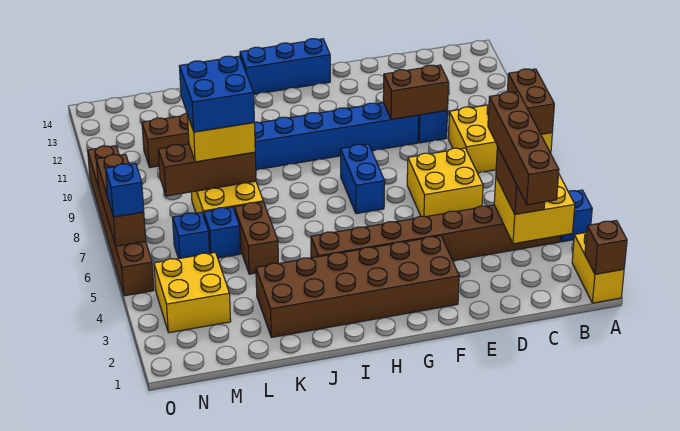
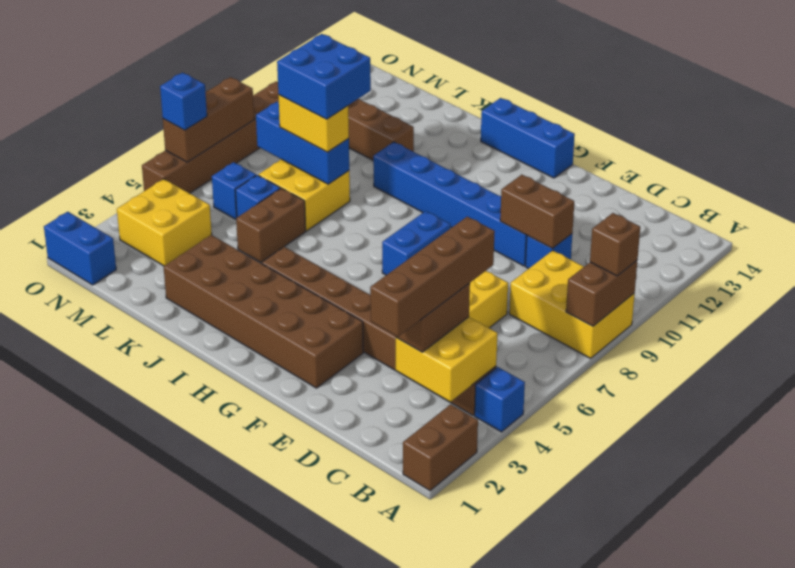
yellow 1x2 brick [572,232,624,303] -> brown 1x2 brick [403,404,478,491]
brown 1x1 brick [585,220,627,274] -> brown 1x1 brick moved to [590,213,640,276]
brown 1x3 brick [158,144,256,196] -> blue 1x3 brick [256,101,349,184]
none -> blue 1x2 brick [44,212,116,285]

